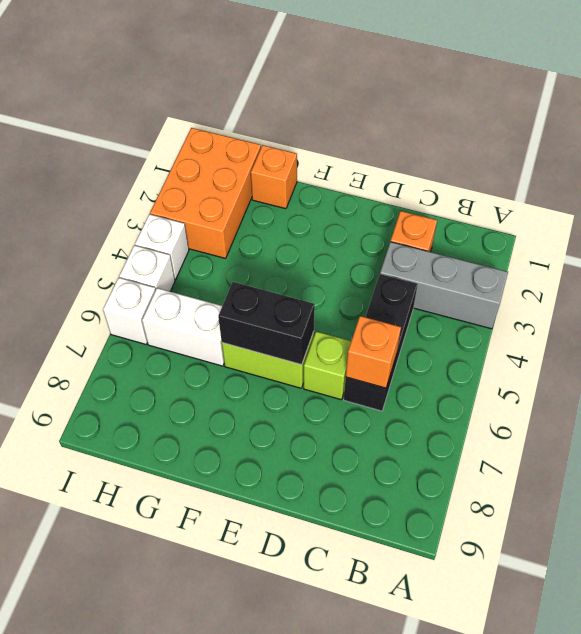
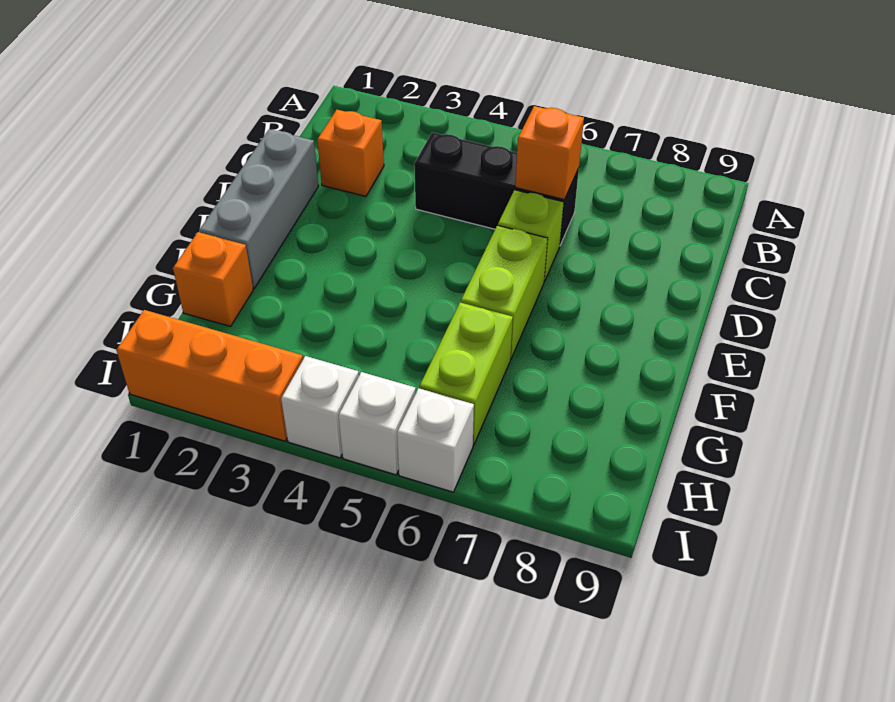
grey 1x3 brick [380,242,508,329] -> grey 1x3 brick moved to [199,130,318,288]
black 1x2 brick [218,282,315,365] -> none
white 1x2 brick [142,288,224,366] -> lime 1x2 brick [419,302,513,445]
orange 2x3 brick [150,128,261,258] -> orange 1x3 brick [116,310,303,441]

